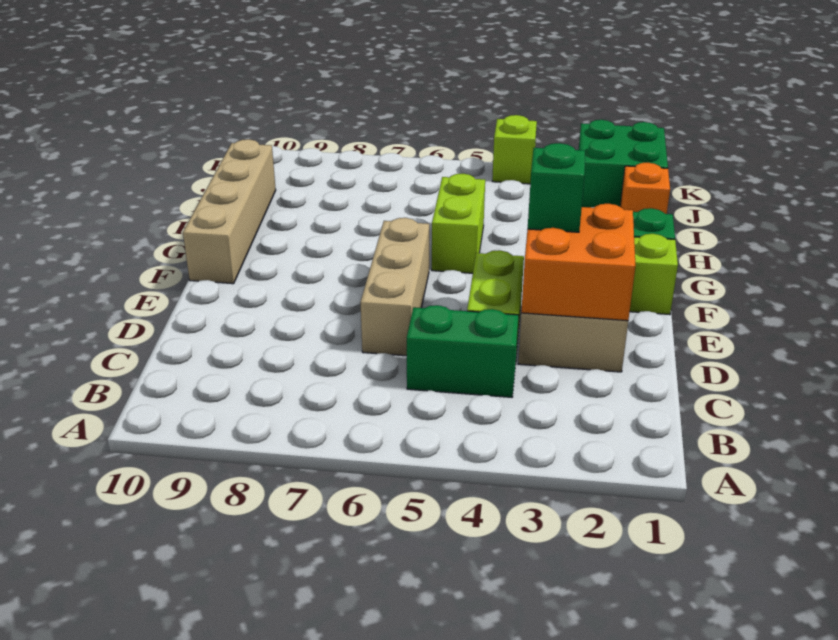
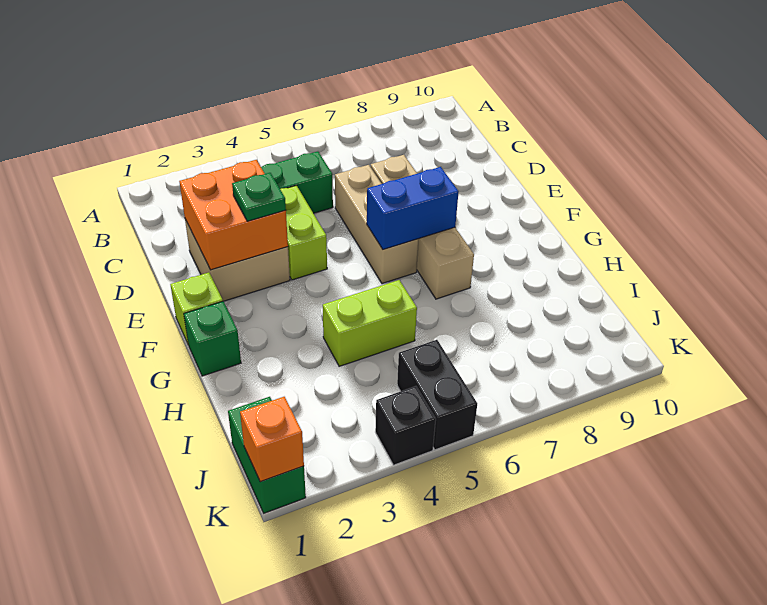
green 1x1 brick [528,143,585,232] -> green 1x1 plate [232,173,286,221]
none -> blue 1x2 brick [367,167,459,250]
tan 1x4 brick [183,139,276,284] -> tan 1x4 brick moved to [371,155,474,299]
lime 1x2 brick [432,174,485,273] -> lime 1x2 brick turned to [323,280,417,366]
orange 1x1 brick [620,162,670,214] -> orange 1x1 brick moved to [240,397,304,482]
green 2x2 brick [579,120,668,207] -> green 1x2 brick [228,397,306,513]
none -> black 1x2 brick [397,340,477,450]
lime 1x1 brick [492,115,537,184] -> black 1x1 brick [375,386,436,465]

